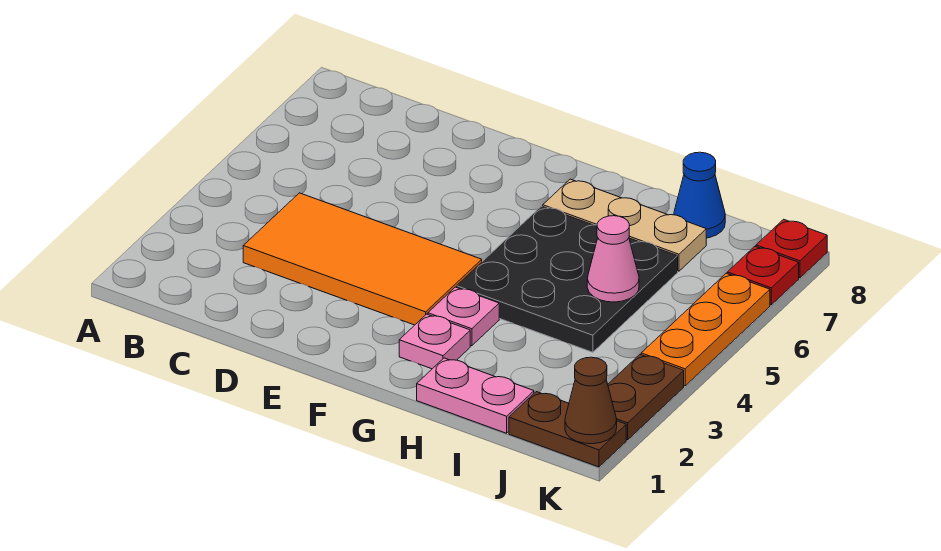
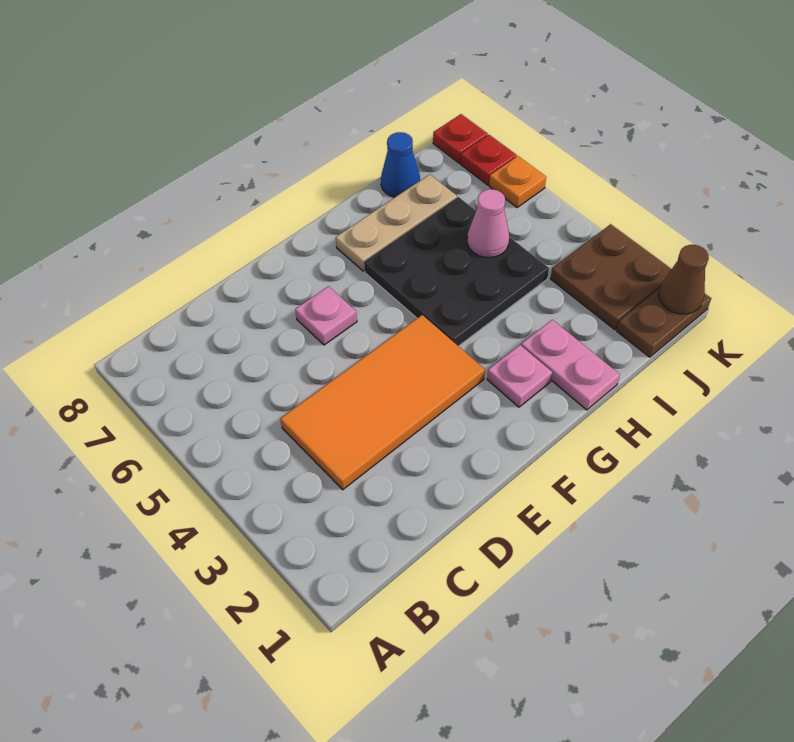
pink 1x1 plate [428,287,499,346] -> pink 1x1 plate moved to [295,286,357,345]
pink 1x2 plate [417,358,534,433] -> pink 1x2 plate turned to [521,320,620,410]
brown 1x2 plate [608,355,684,440] -> brown 2x2 plate [551,224,671,330]
orange 1x3 plate [641,273,770,386] -> orange 1x1 plate [489,156,546,208]

